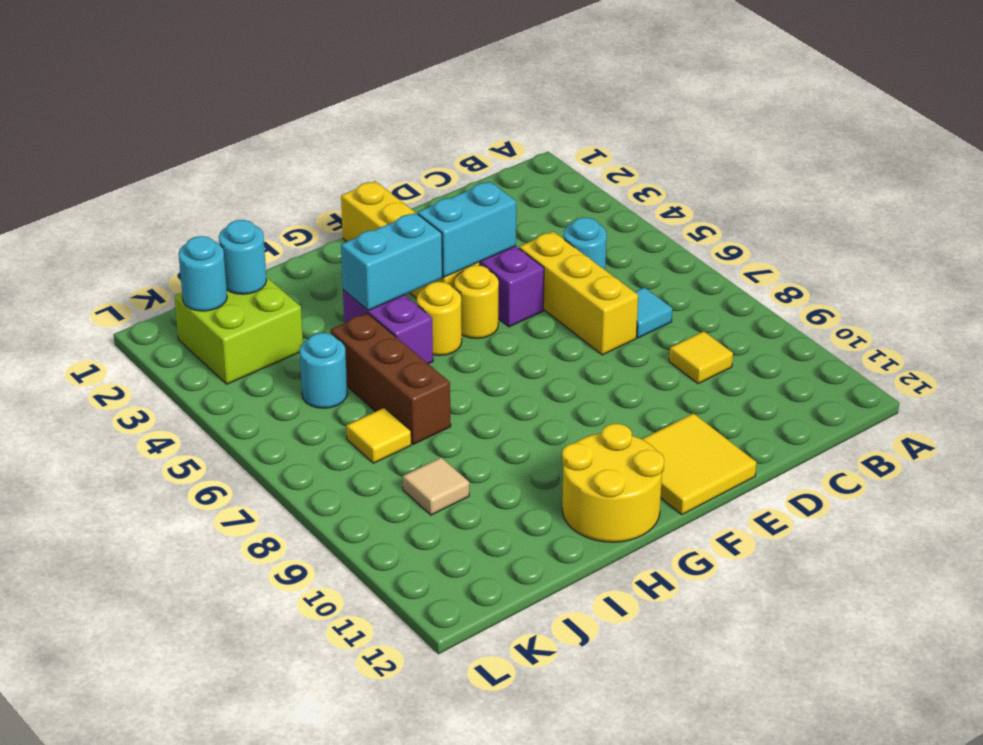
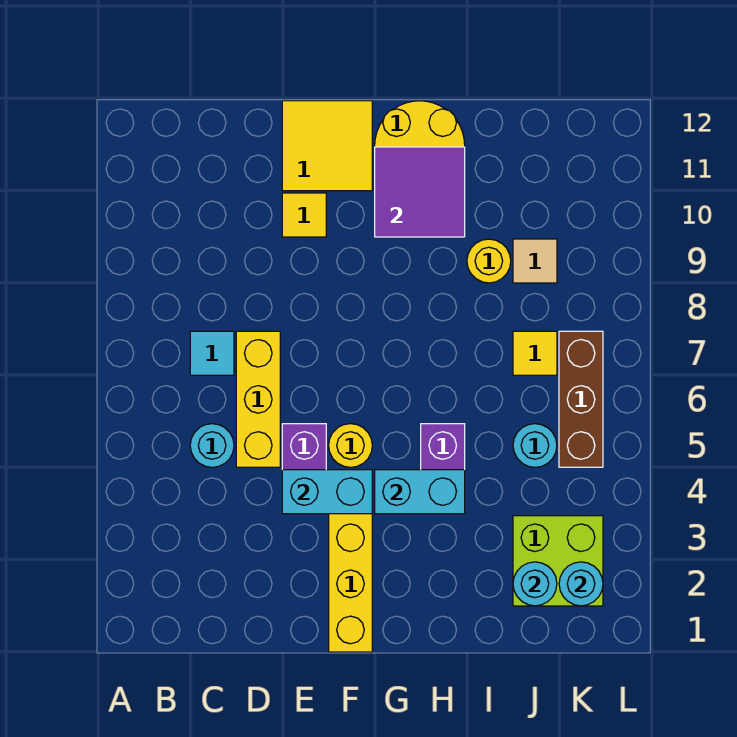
yellow 1x1 tile [669,331,733,384] -> yellow 1x1 tile moved to [282,193,326,237]
yellow 1x1 round brick [417,282,462,356] -> yellow 1x1 round brick moved to [467,239,511,283]
none -> purple 2x2 tile [375,147,465,237]
brown 1x3 brick [331,313,451,444] -> brown 1x3 brick moved to [559,331,603,467]

